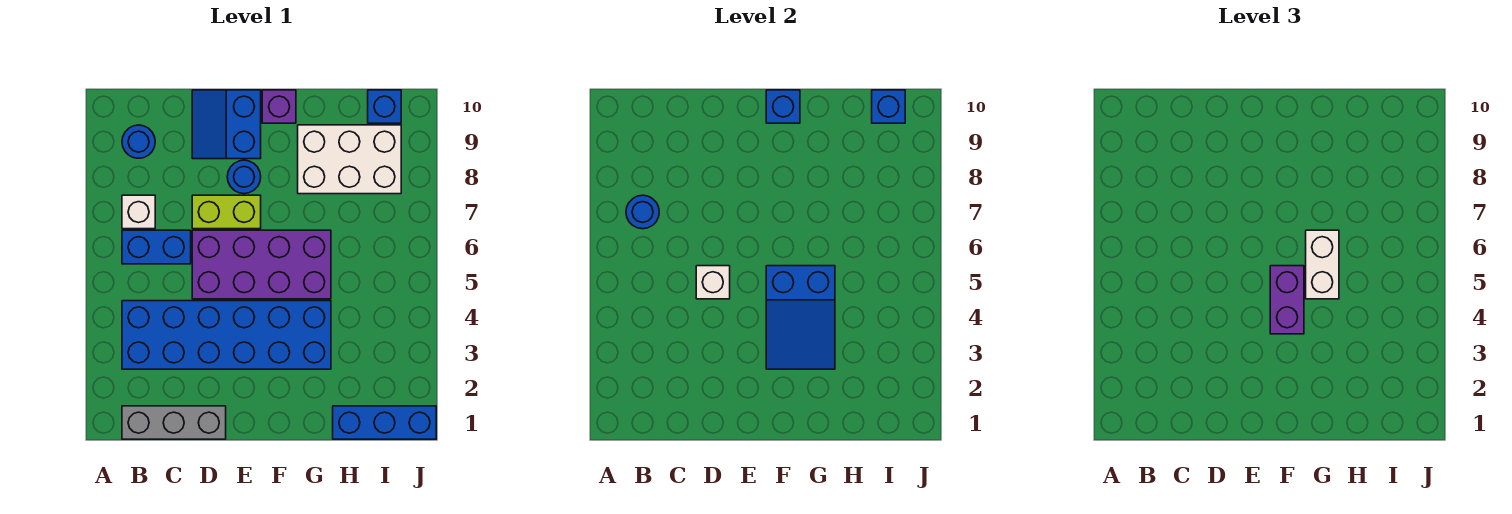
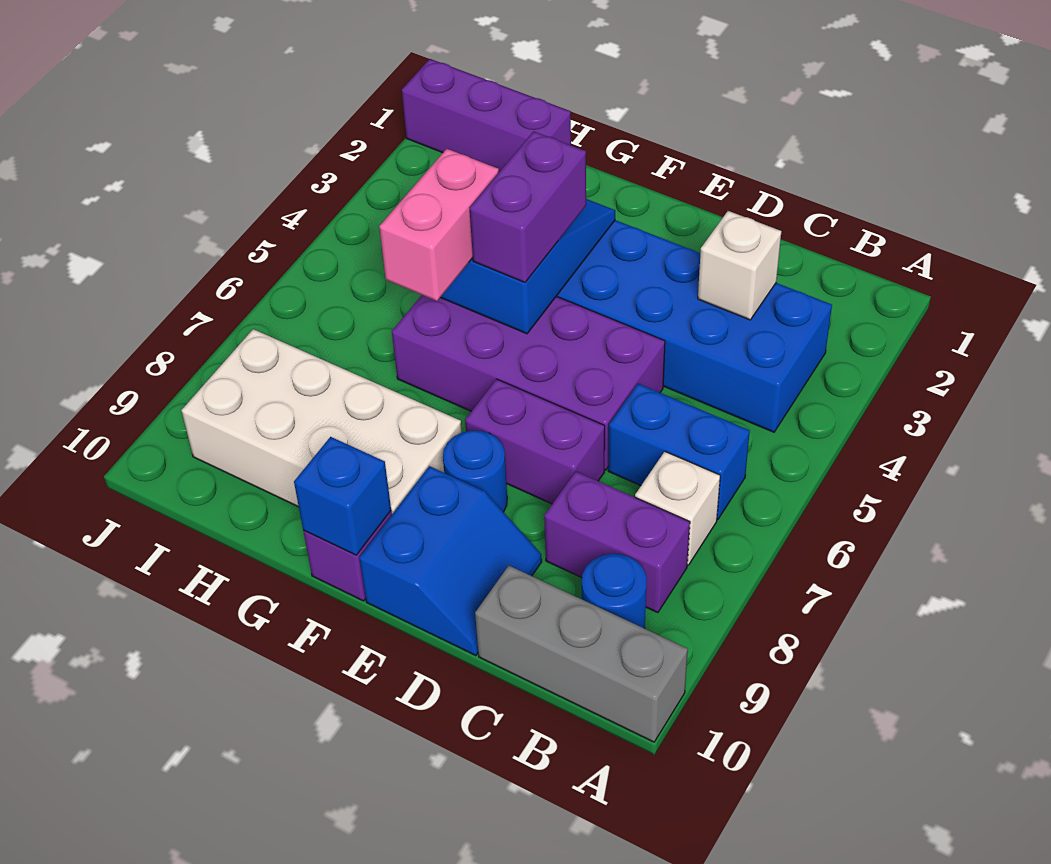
grey 1x3 brick [122,406,226,439] -> grey 1x3 brick moved to [475,566,688,742]
blue 1x1 round brick [626,195,659,229] -> none
none -> purple 1x2 brick [544,472,690,613]
white 1x1 brick [696,266,730,299] -> white 1x1 brick moved to [698,211,781,320]
lime 1x2 brick [192,195,261,229] -> purple 1x2 brick [465,379,605,504]
white 1x2 brick [1306,230,1339,299] -> pink 1x2 brick [379,149,499,301]
white 2x3 brick [298,125,401,194] -> white 2x4 brick [181,329,462,514]
blue 1x3 brick [333,406,436,439] -> purple 1x3 brick [402,59,571,172]
blue 1x1 brick [368,90,401,123] -> none
blue 1x1 brick [872,90,905,123] -> none

